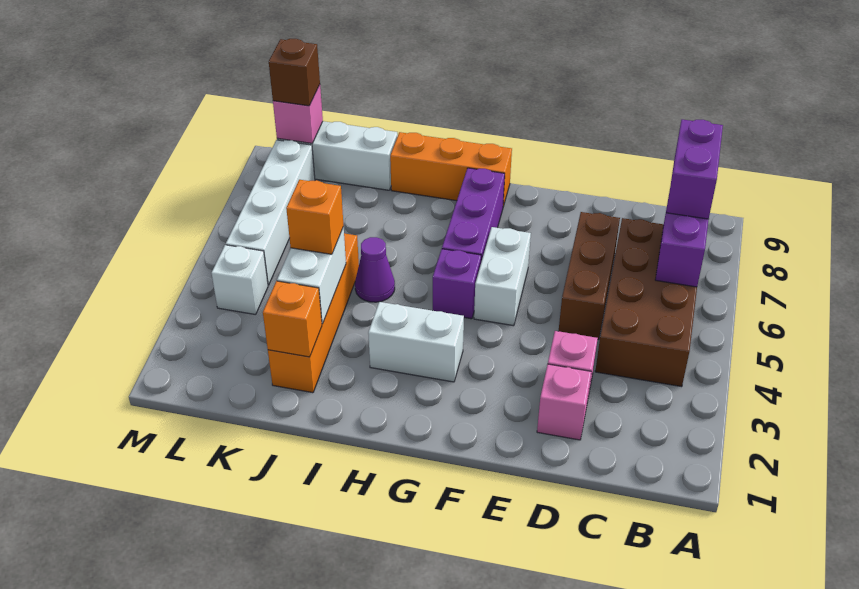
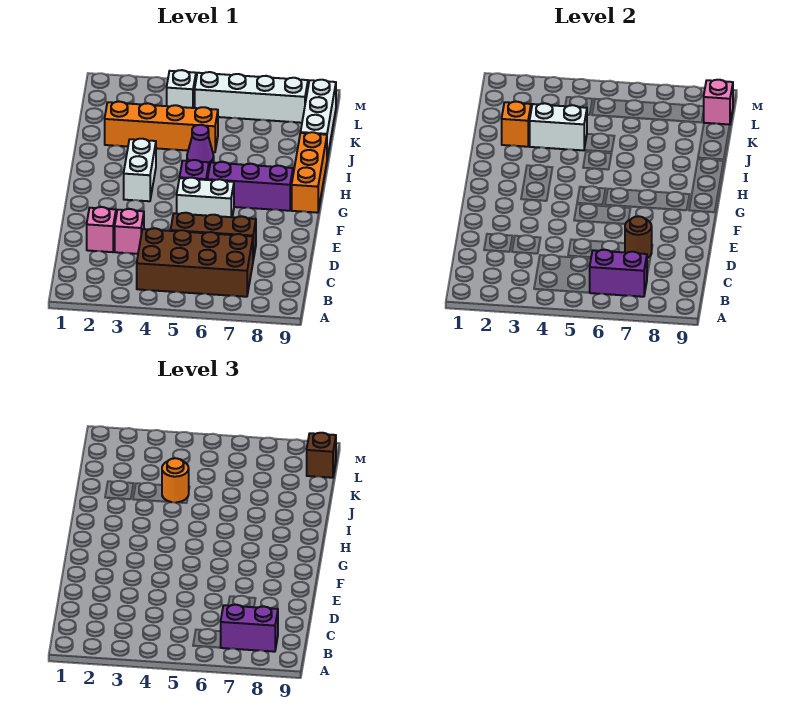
none -> brown 1x1 round brick [625,216,652,258]
orange 1x1 brick [286,180,344,254] -> orange 1x1 round brick [162,458,189,503]

